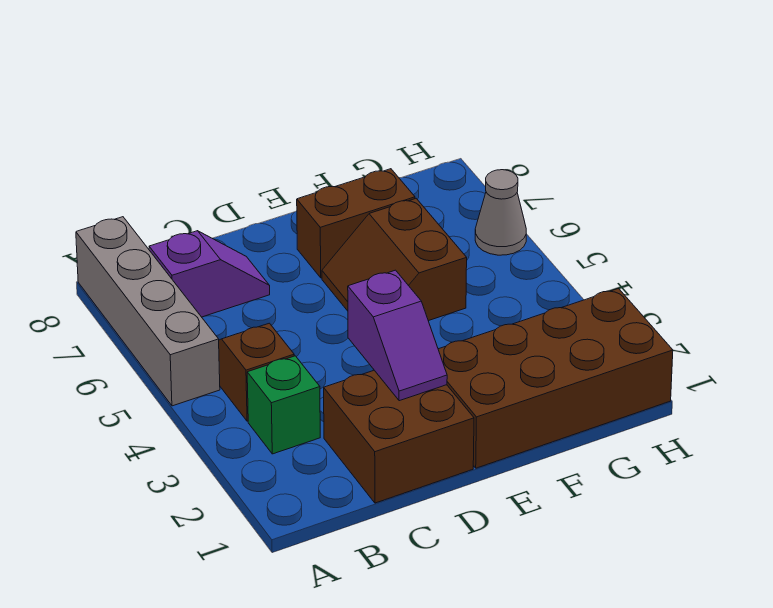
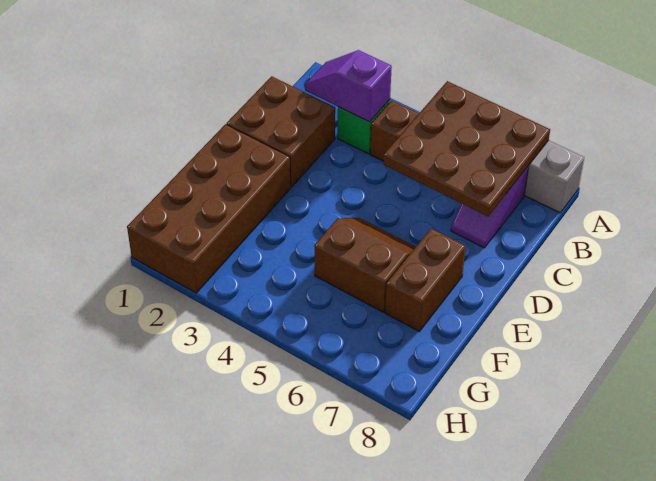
none -> brown 3x3 plate [384,81,550,216]
purple 1x2 slope [348,270,447,401] -> purple 1x2 slope moved to [305,50,392,122]
grey 1x1 cone [475,170,526,255] -> none

